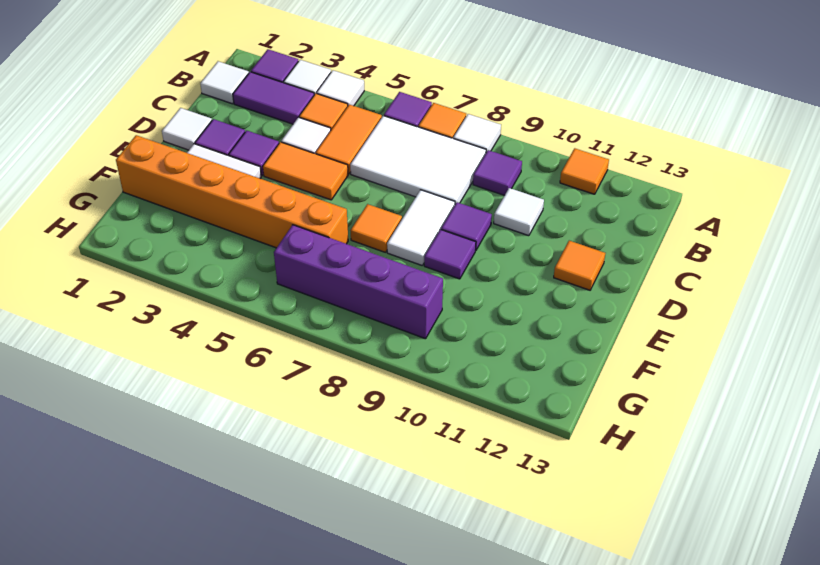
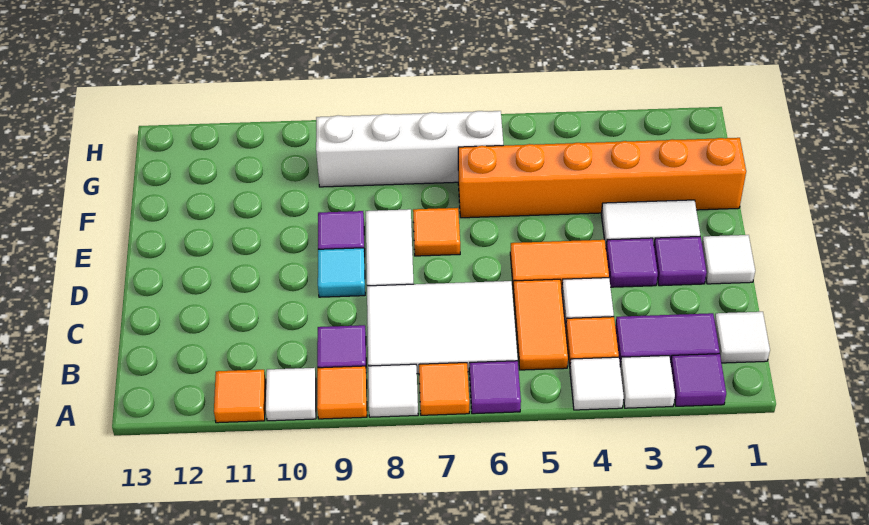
white 1x1 tile [494,188,544,236] -> white 1x1 tile moved to [266,368,316,421]
purple 1x1 tile [441,202,492,250] -> cyan 1x1 tile [318,248,365,297]
orange 1x1 tile [554,241,605,290] -> orange 1x1 tile moved to [317,366,367,419]
purple 1x4 brick [274,225,443,339] -> white 1x4 brick [316,111,503,187]

